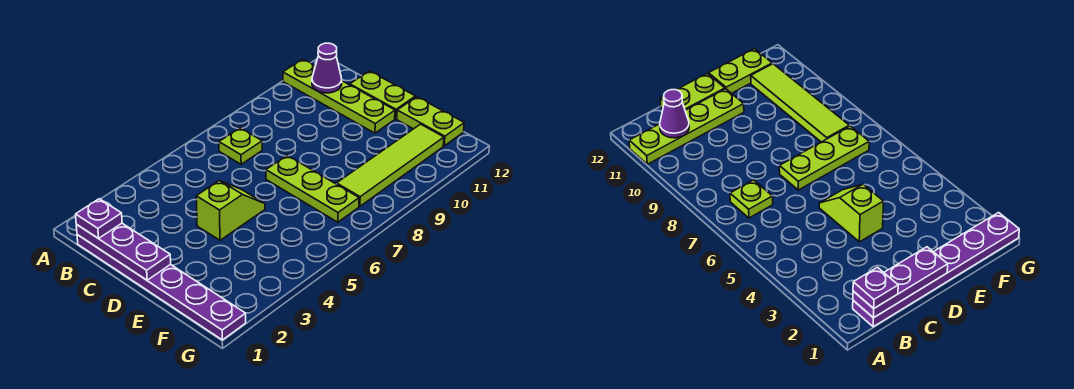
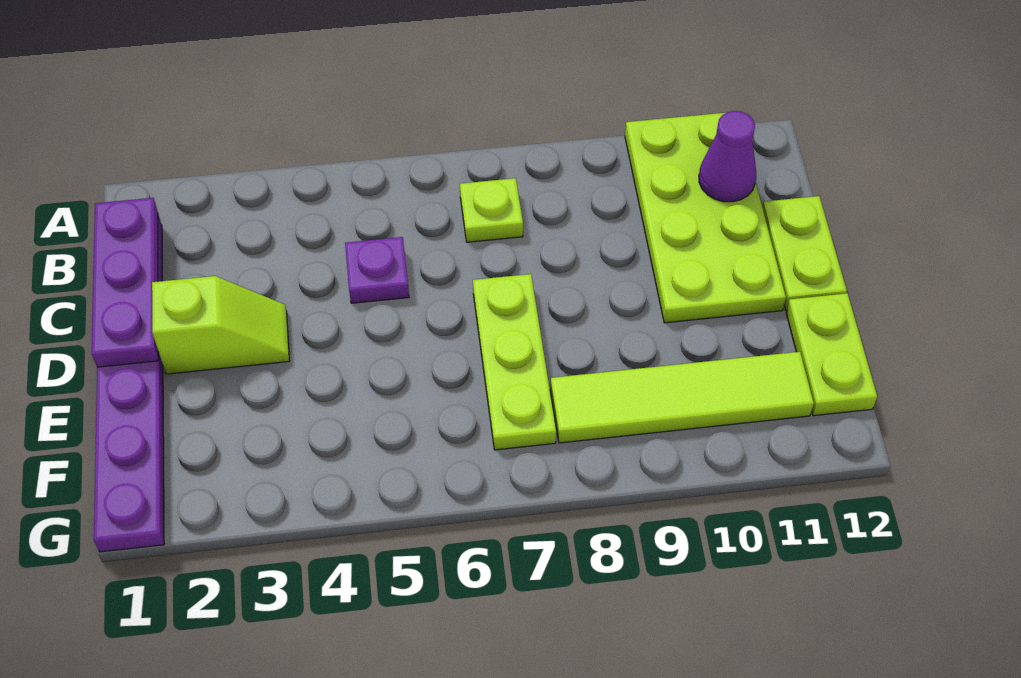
lime 1x4 plate [283,59,395,133] -> lime 2x4 plate [625,113,786,323]
purple 1x1 plate [76,199,122,238] -> purple 1x1 plate moved to [345,237,409,303]
lime 1x2 slope [196,181,265,240] -> lime 1x2 slope moved to [152,276,289,374]

